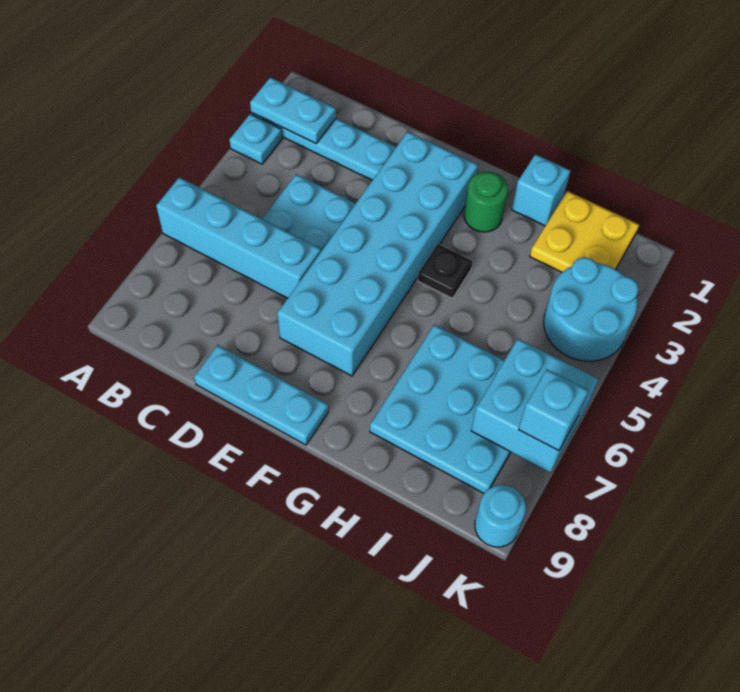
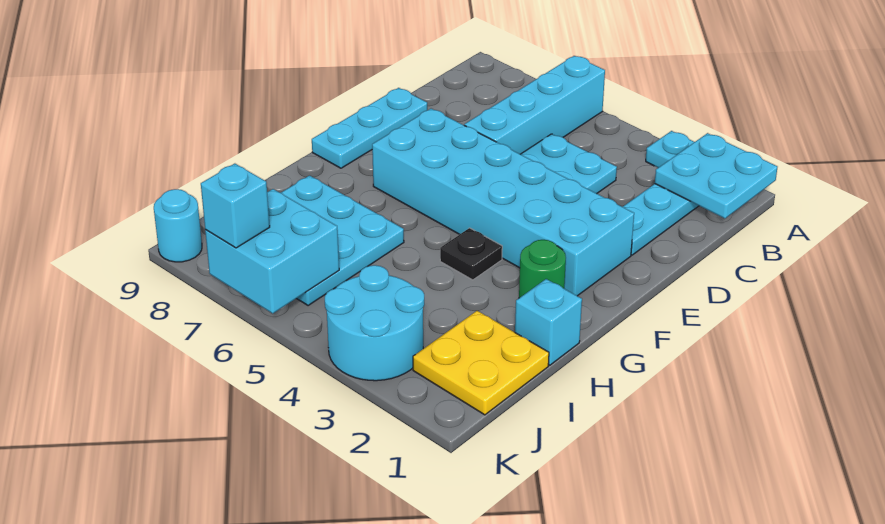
cyan 1x2 plate [250,77,336,143] -> cyan 2x2 plate [655,133,777,218]

